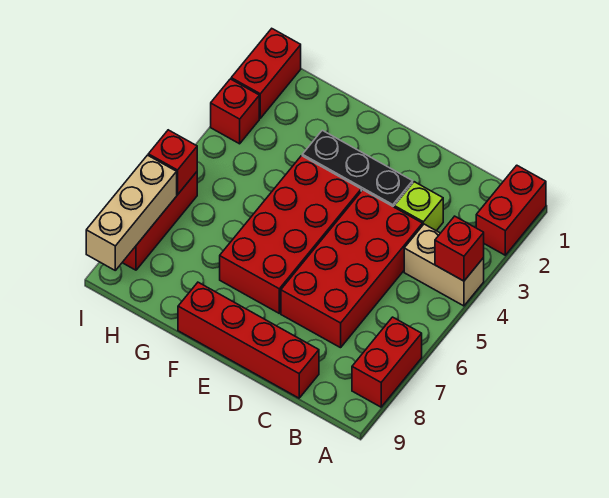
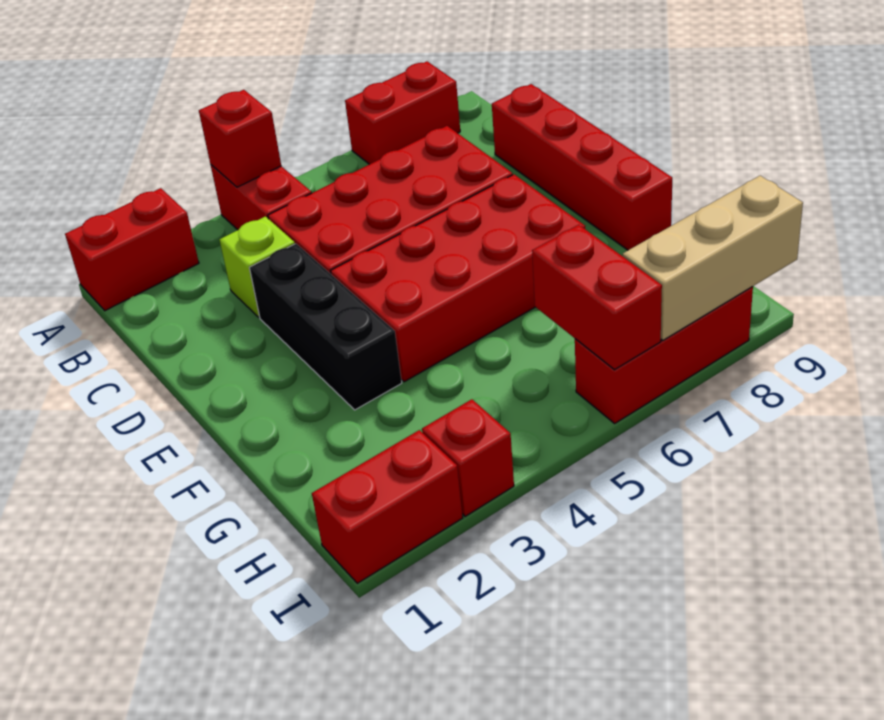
tan 1x2 brick [404,224,484,306] -> red 1x2 brick [211,165,311,230]
red 1x1 brick [148,130,197,195] -> red 1x2 brick [532,225,662,370]

